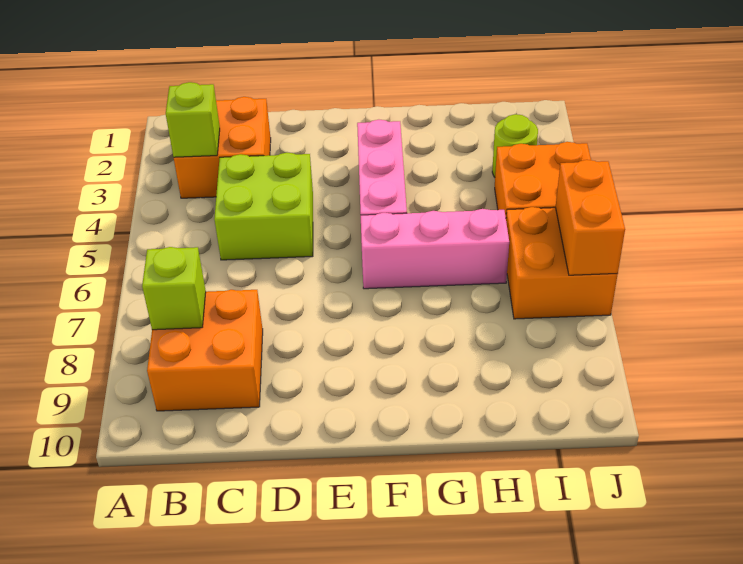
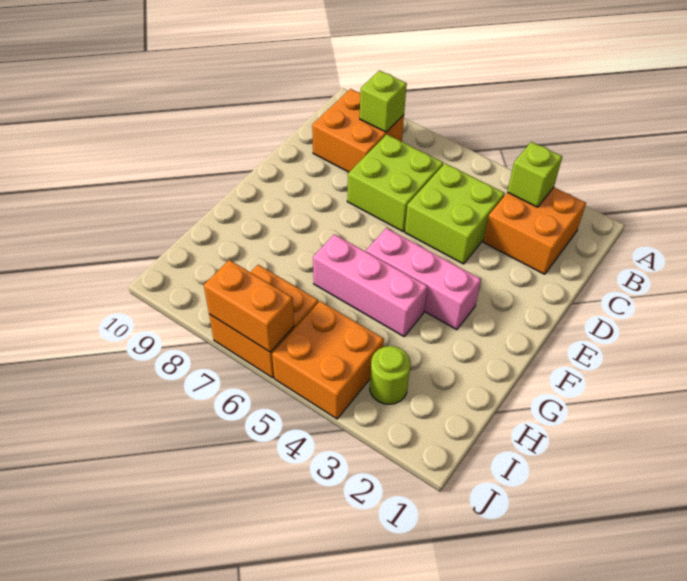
none -> lime 2x2 brick [347,134,443,231]
pink 1x3 brick [361,209,509,289] -> pink 1x3 brick turned to [313,234,428,336]

